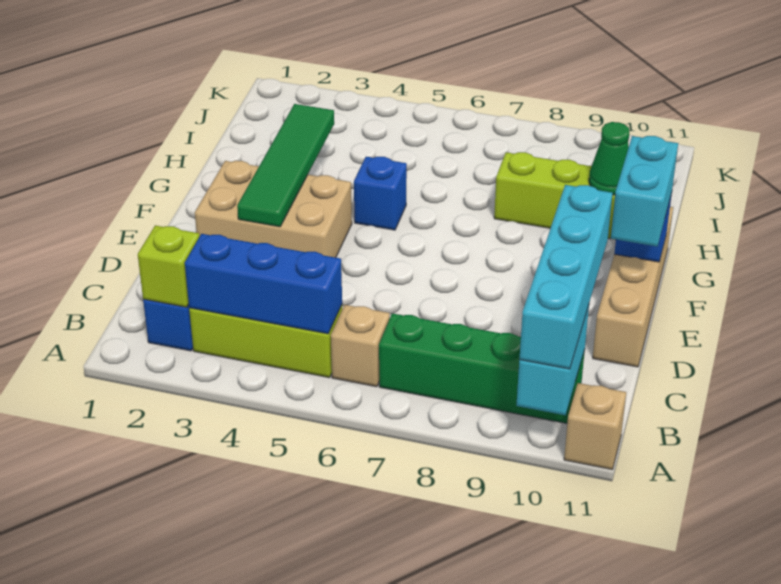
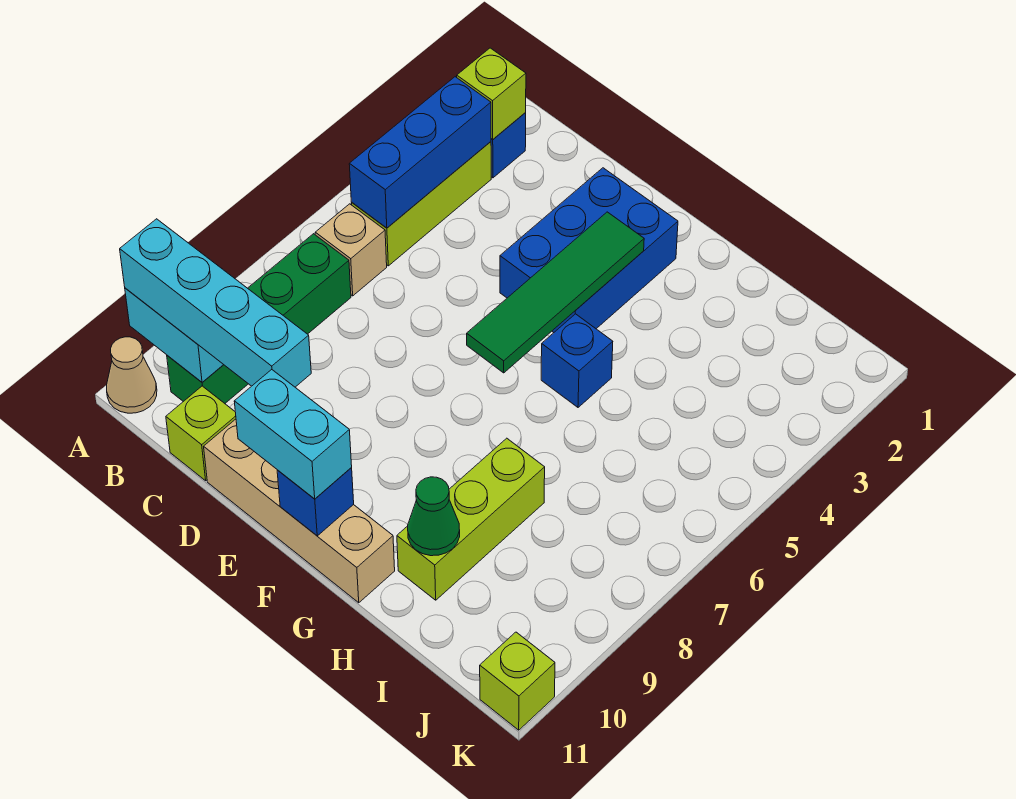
tan 1x1 brick [564,383,626,469] -> tan 1x1 cone [107,337,157,413]
none -> lime 1x1 brick [166,386,236,481]
tan 2x3 brick [195,161,352,258] -> blue 2x3 brick [500,168,678,332]
green 1x4 tile [237,104,334,227] -> green 1x4 tile turned to [467,212,644,373]
none -> lime 1x1 brick [480,632,555,730]

